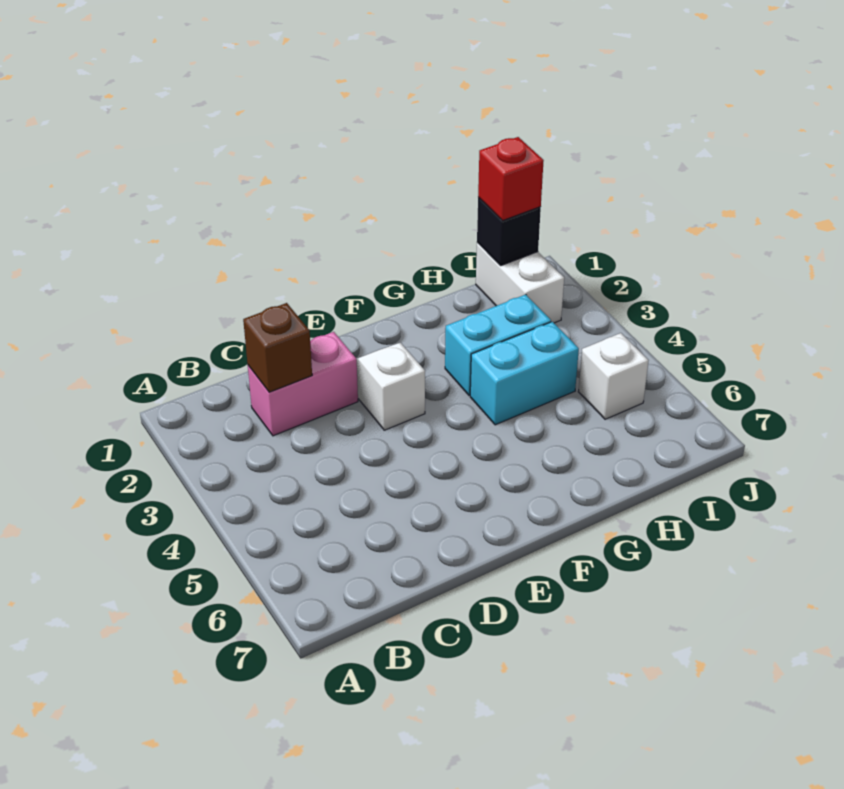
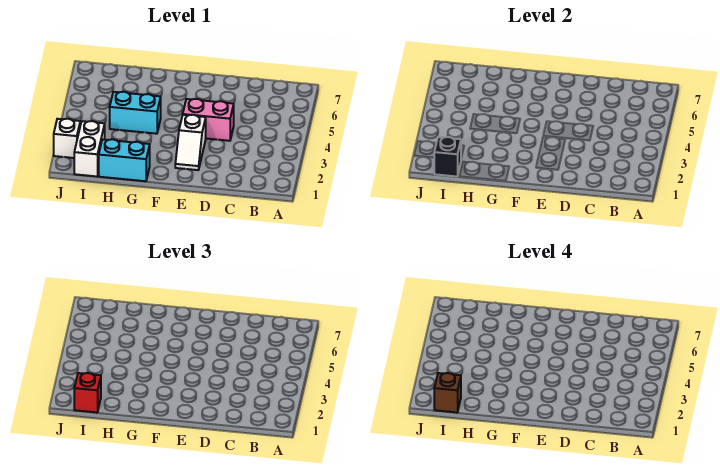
pink 1x2 brick [248,332,358,436] -> pink 1x2 brick moved to [183,99,234,141]
brown 1x1 brick [243,303,312,392] -> brown 1x1 brick moved to [434,373,461,412]
cyan 1x2 brick [445,294,551,395] -> cyan 1x2 brick moved to [99,139,150,181]
white 1x1 brick [578,333,649,419] -> white 1x1 brick moved to [54,119,80,158]

